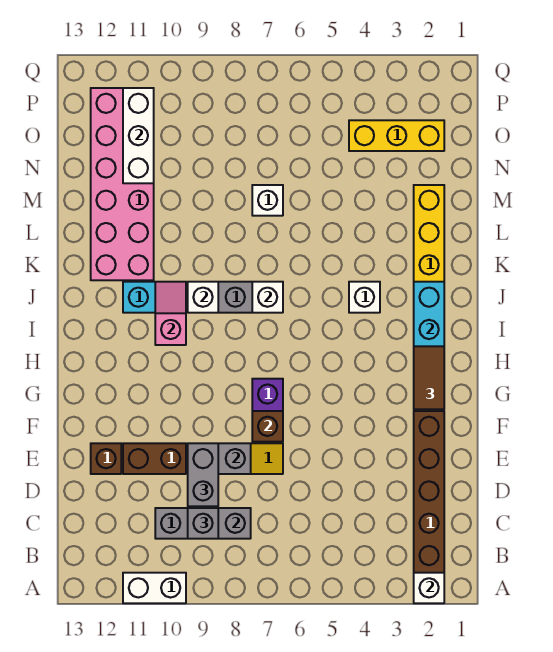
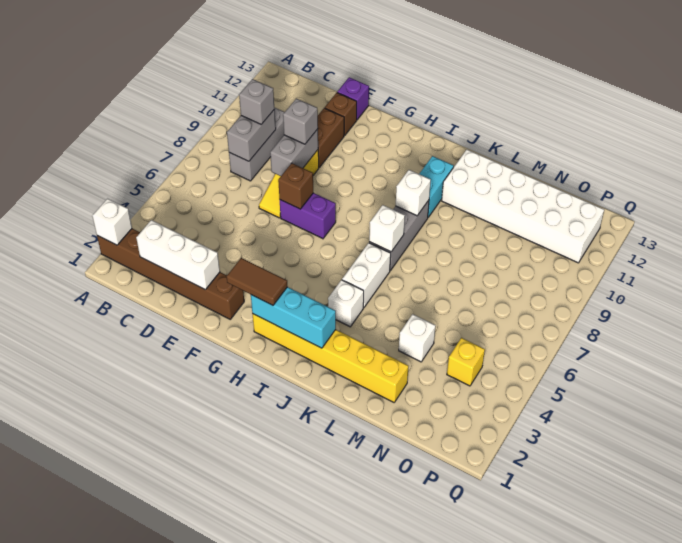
white 1x2 brick [123,573,186,603] -> white 1x2 brick moved to [342,243,391,308]
grey 1x2 brick [188,443,218,506] -> grey 1x1 brick [283,98,318,144]
none -> purple 1x1 brick [337,77,369,120]
pink 1x2 slope [155,282,186,345] -> none
pink 2x6 brick [91,88,154,280] -> white 2x6 brick [442,150,604,263]
white 1x1 brick [252,185,283,216] -> white 1x1 brick moved to [399,314,436,362]
white 1x3 brick [123,88,154,183] -> white 1x3 brick moved to [136,220,220,290]
yellow 1x3 brick [349,120,444,151] -> yellow 1x1 brick [447,338,485,386]

